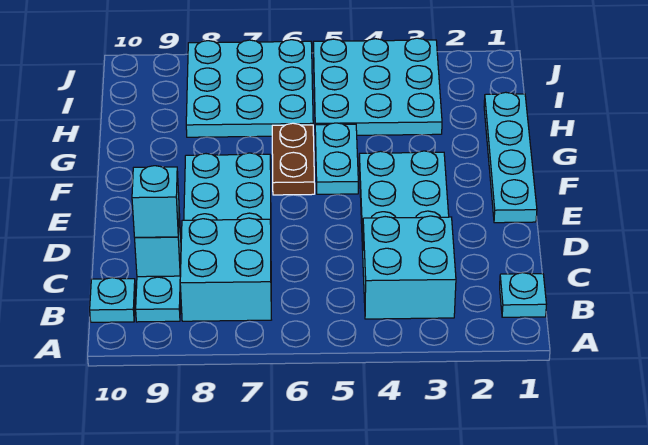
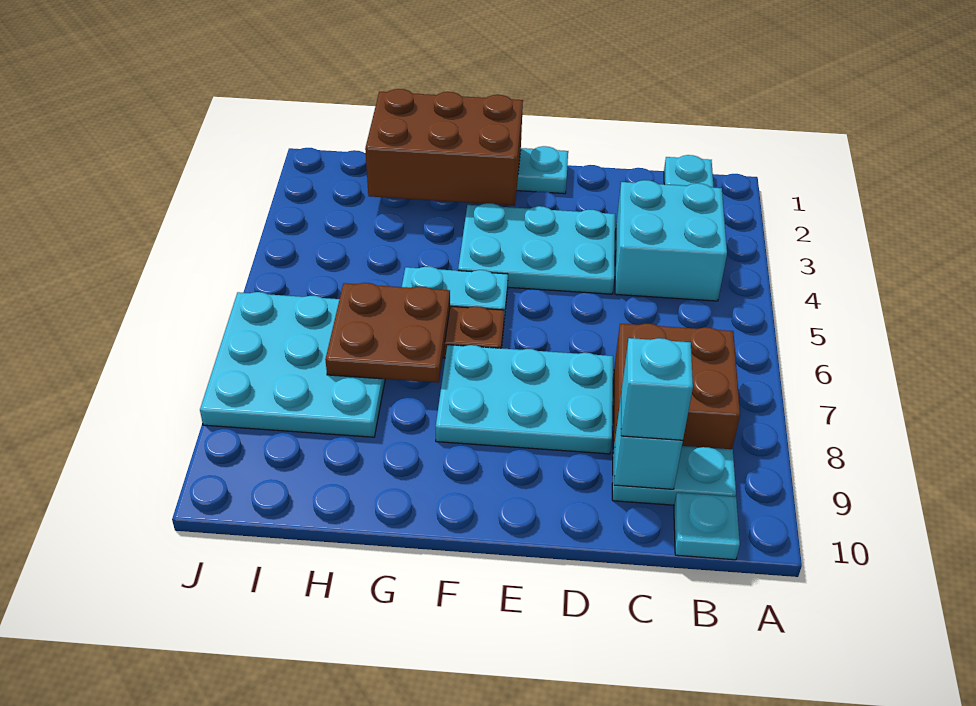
cyan 2x2 brick [180,218,271,321] -> brown 2x2 brick [613,324,740,451]
none -> brown 2x3 brick [365,89,523,206]
none -> brown 2x2 plate [325,283,450,383]
cyan 3x3 plate [313,38,442,135] -> none

